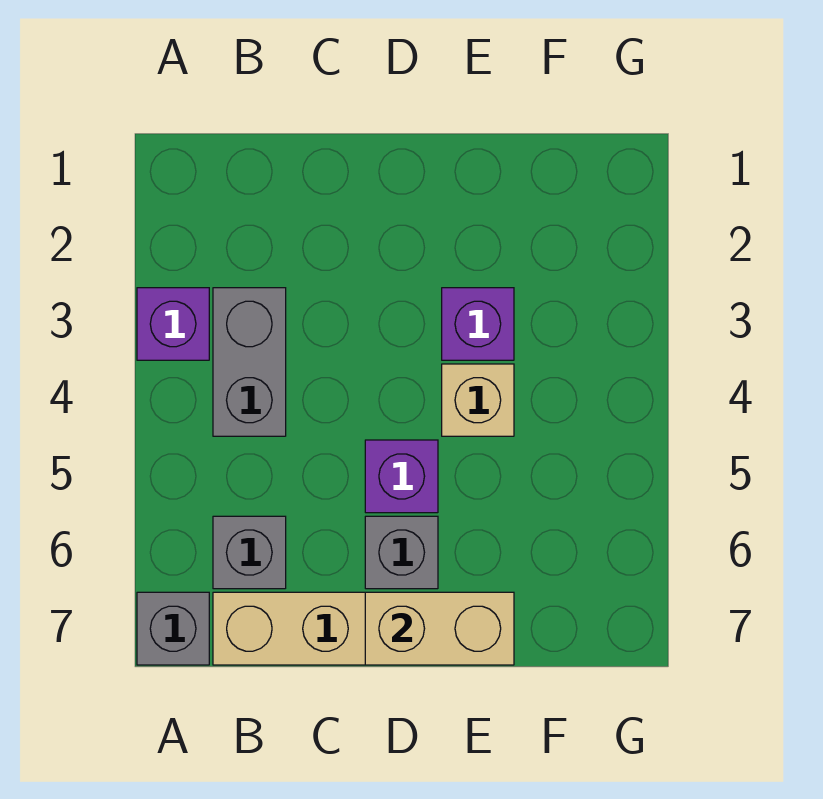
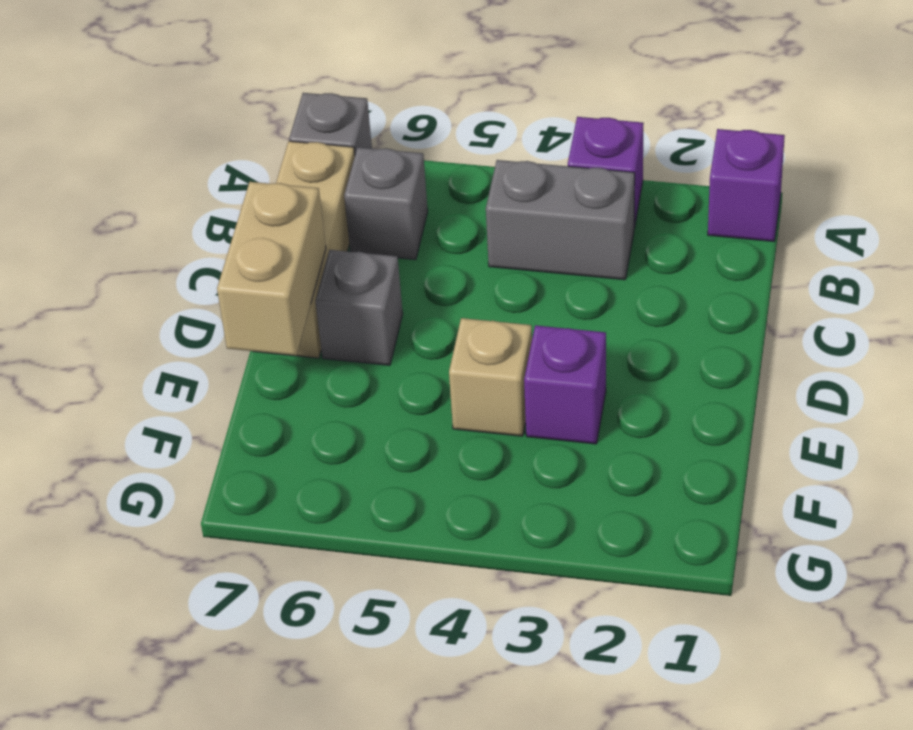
purple 1x1 brick [365,440,438,513] -> purple 1x1 brick moved to [708,129,785,241]

